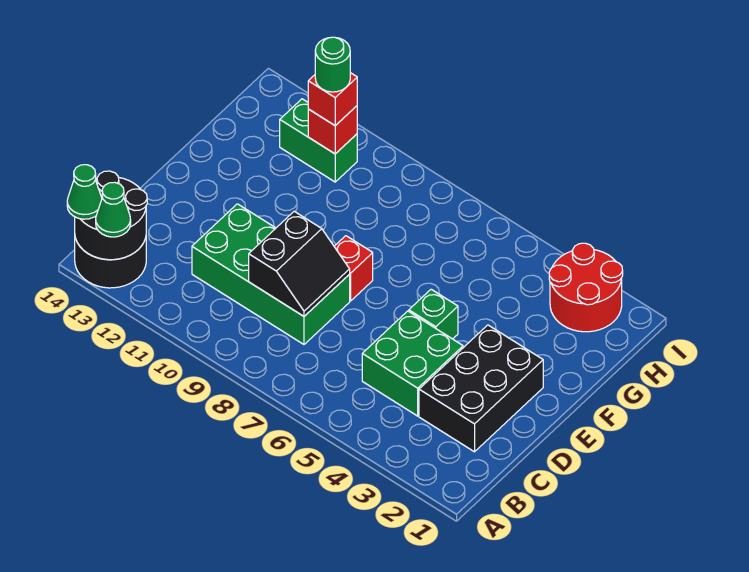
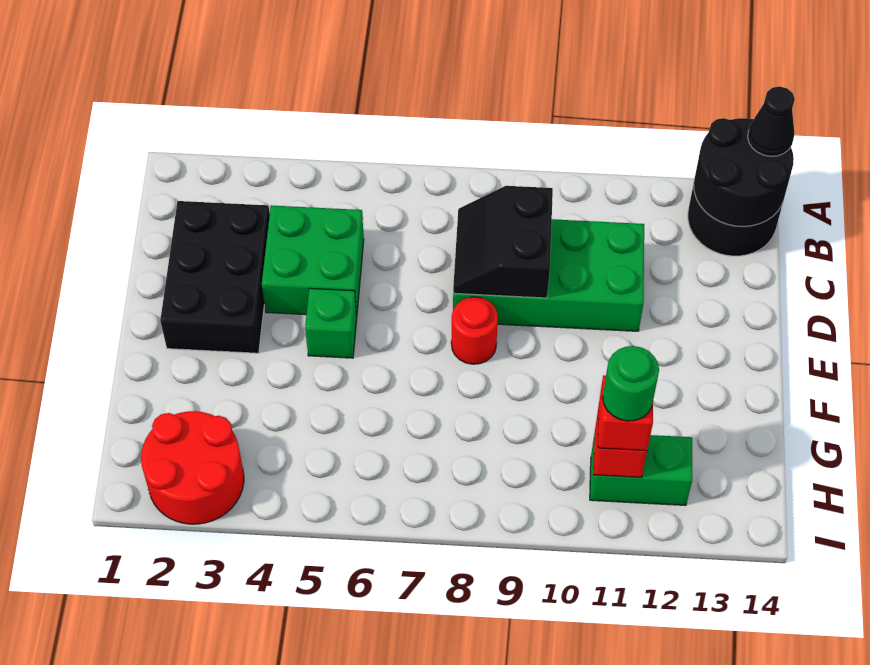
green 1x1 cone [96,182,131,237] -> none
green 1x1 cone [67,165,102,219] -> black 1x1 cone [748,86,795,156]
red 1x1 brick [334,236,373,301] -> red 1x1 round brick [451,297,498,364]

